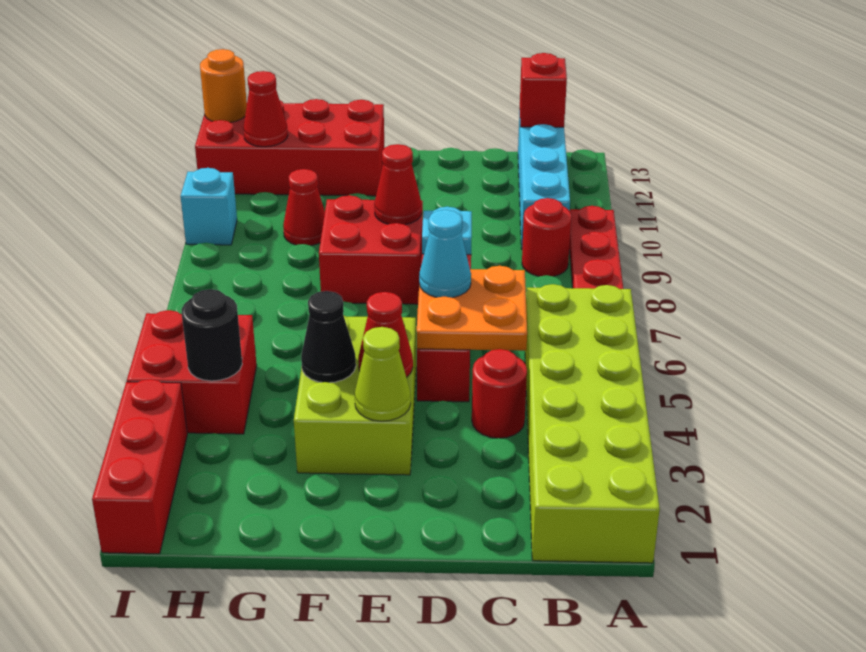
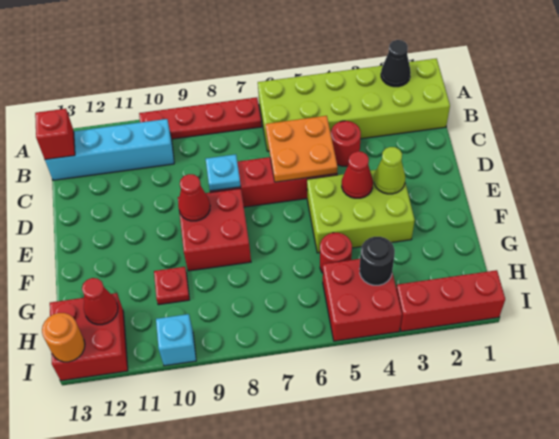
red 1x1 round brick [522,198,571,276] -> red 1x1 round brick moved to [320,233,352,273]
cyan 1x1 cone [419,210,471,298] -> none
black 1x1 cone [301,291,356,383] -> black 1x1 cone moved to [381,40,411,87]
red 2x4 brick [195,99,384,196] -> red 2x2 brick [50,293,128,381]
red 1x1 cone [283,169,325,246] -> red 1x1 plate [154,267,189,305]

